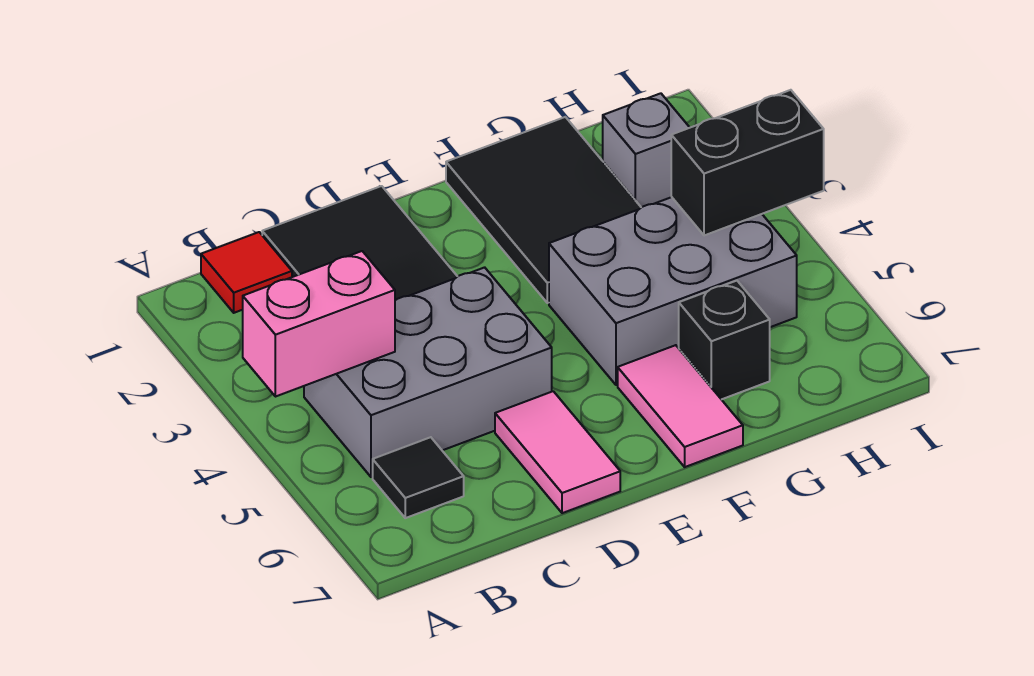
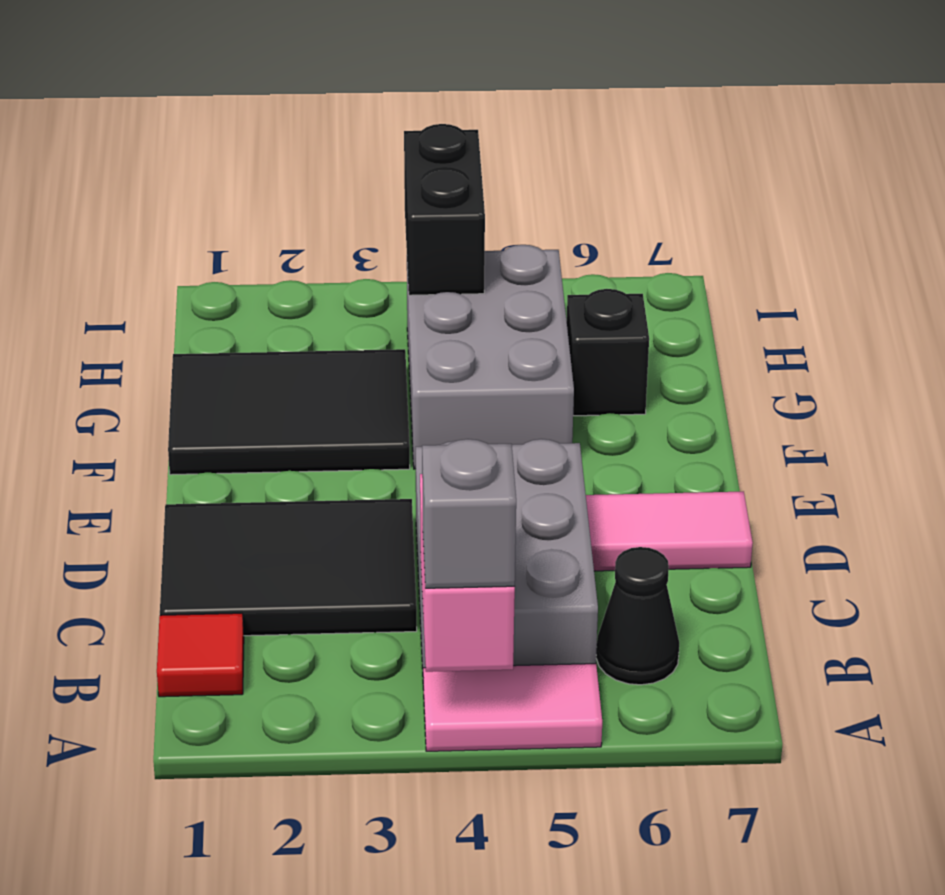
black 1x1 tile [373,437,464,518] -> black 1x1 cone [596,547,679,685]
pink 1x2 tile [618,345,743,467] -> pink 1x2 tile moved to [423,664,602,751]
grey 1x1 brick [603,93,690,207] -> grey 1x1 brick moved to [422,439,516,588]

